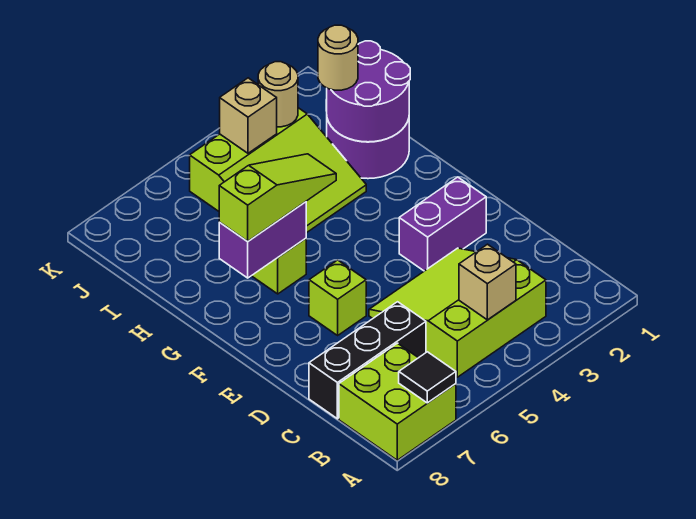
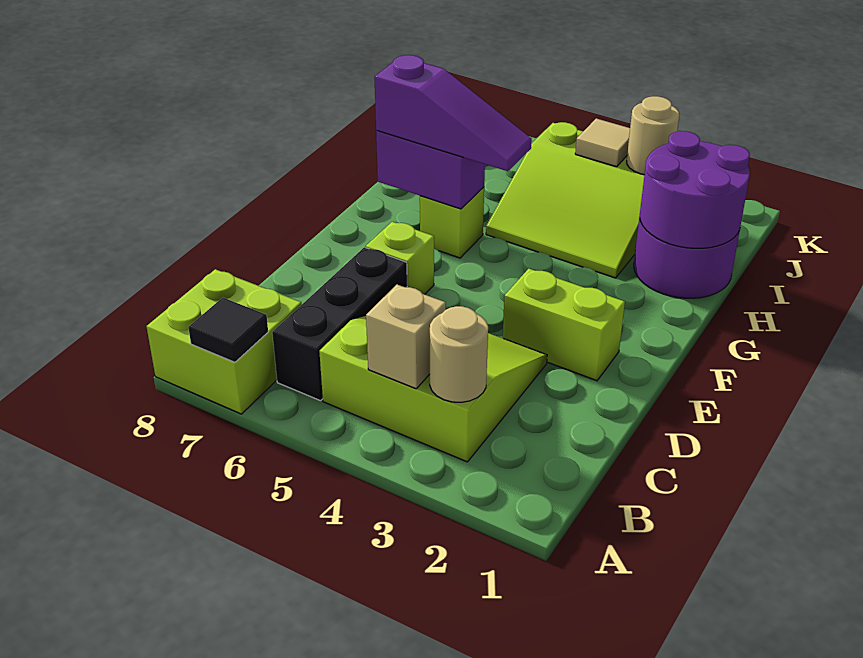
black 1x3 brick [309,302,426,419] -> black 1x3 brick turned to [272,247,407,401]
purple 1x2 brick [399,177,486,271] -> lime 1x2 brick [503,269,625,381]
lime 1x3 slope [219,154,336,241] -> purple 1x3 slope [374,55,532,171]
tan 1x1 round brick [318,25,358,90] -> tan 1x1 round brick moved to [430,306,488,402]
tan 1x1 brick [220,78,277,153] -> tan 1x1 tile [575,118,630,167]

